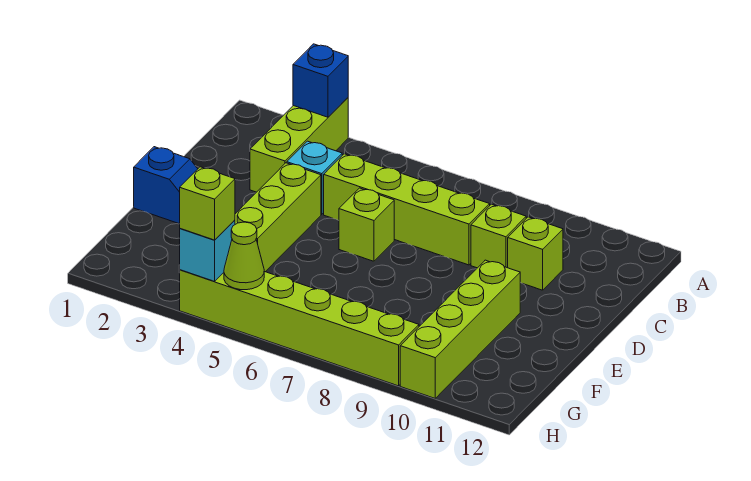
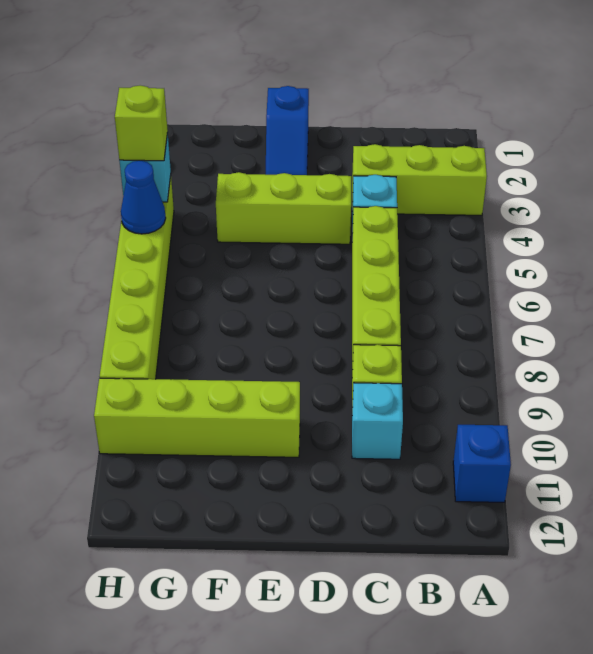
blue 1x1 brick [293,44,348,117] -> blue 1x1 brick moved to [453,425,511,502]
lime 1x1 brick [508,217,563,290] -> cyan 1x1 brick [352,383,403,459]
lime 1x1 brick [339,188,394,261] -> none
lime 1x1 cone [224,222,264,290] -> blue 1x1 cone [121,160,166,234]

